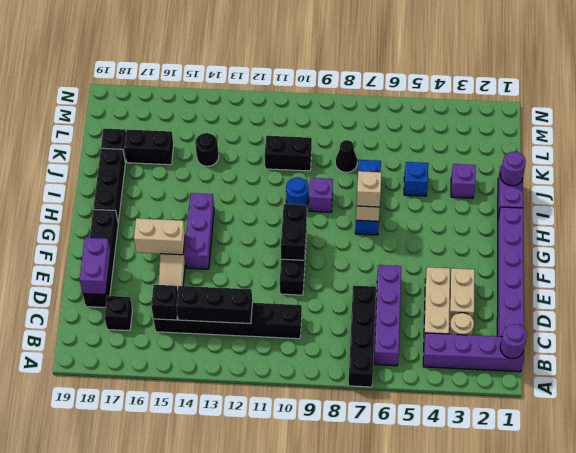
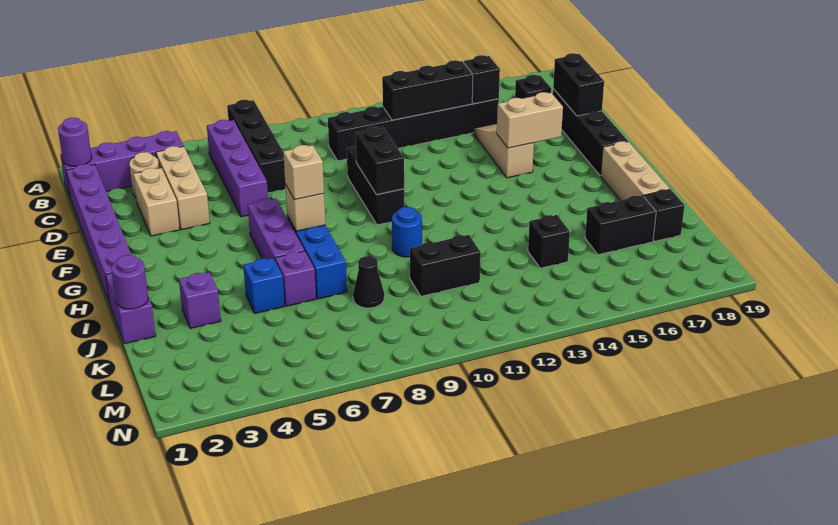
purple 1x2 brick [79,238,111,295] -> black 1x2 brick [553,53,604,116]
purple 1x3 brick [184,193,214,269] -> purple 1x3 brick moved to [248,199,304,259]
black 1x3 brick [93,148,125,223] -> tan 1x3 brick [601,141,670,200]
purple 1x1 brick [309,178,333,212] -> purple 1x1 brick moved to [275,251,316,306]
black 1x1 round brick [195,133,219,166] -> black 1x1 brick [528,215,570,268]

